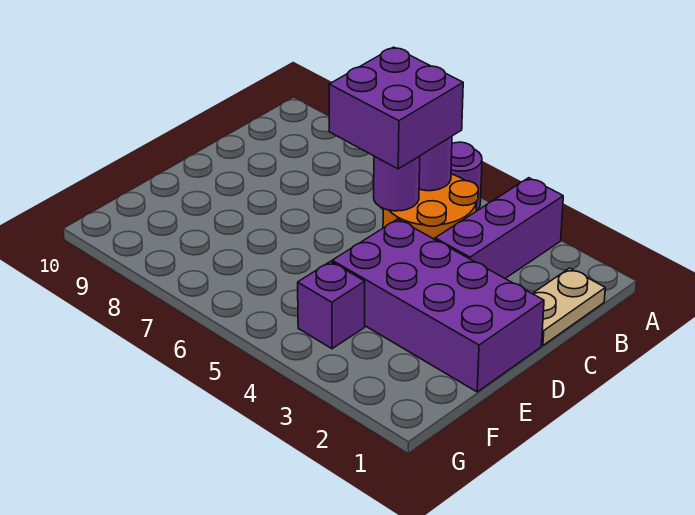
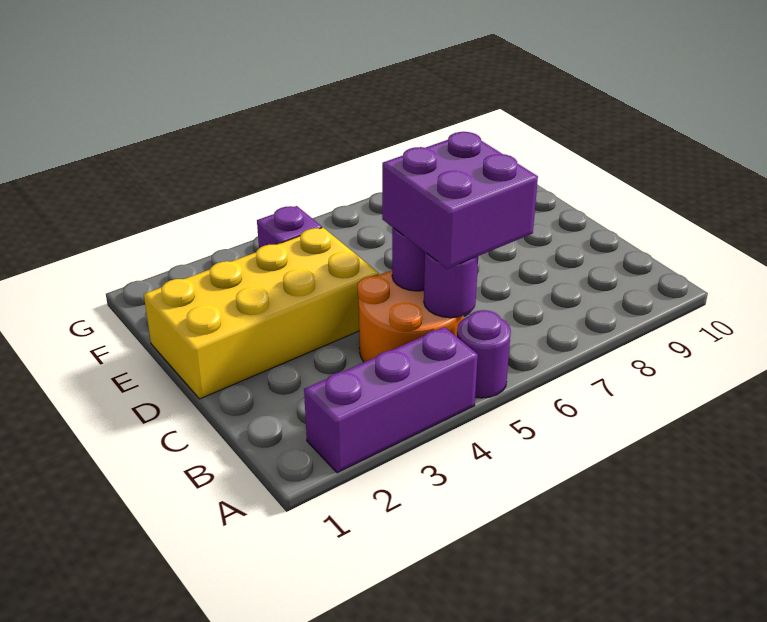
purple 1x3 brick [435,178,563,278] -> purple 1x3 brick turned to [304,327,478,473]
tan 1x2 plate [533,268,605,345] -> none
purple 2x4 brick [332,219,544,392] -> yellow 2x4 brick [144,228,379,399]

